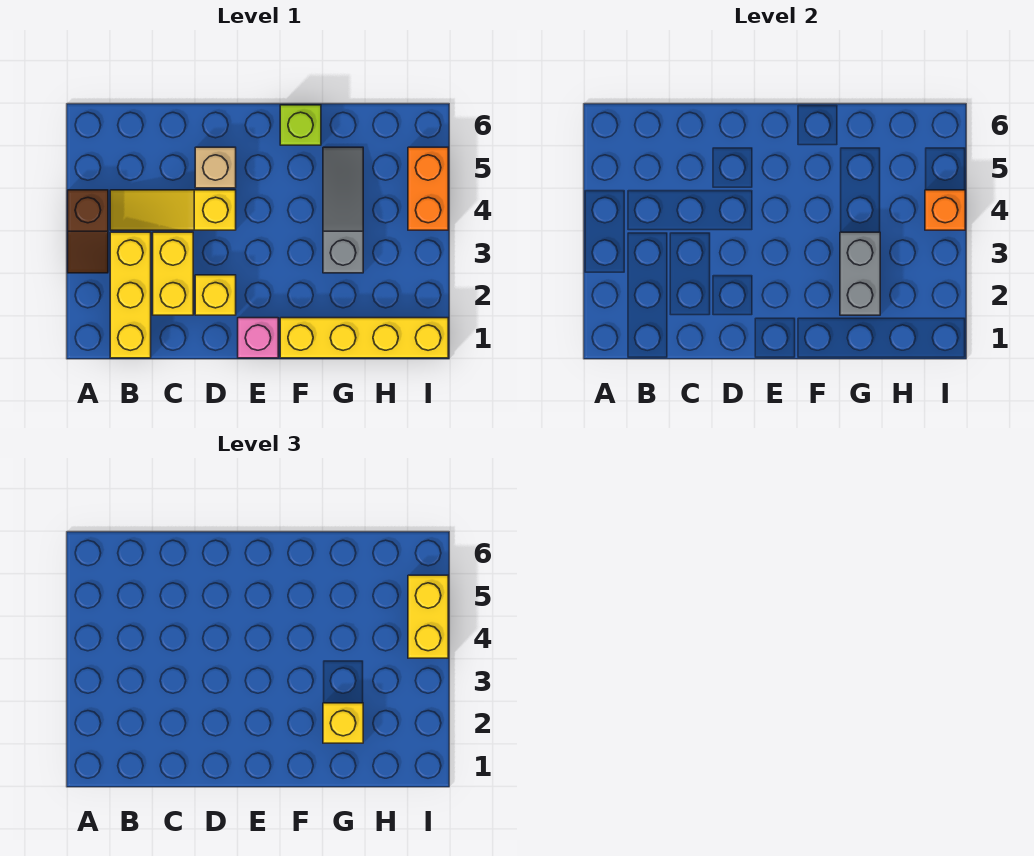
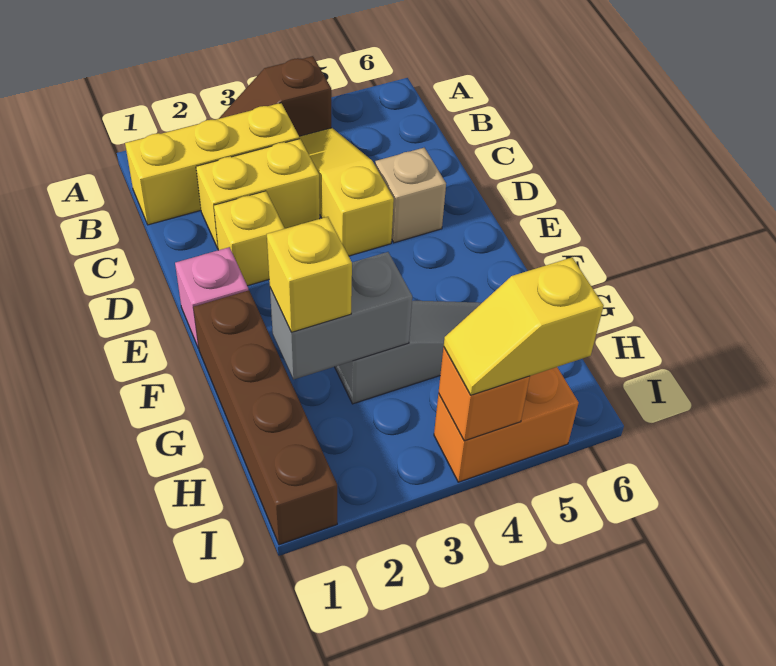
yellow 1x4 brick [280,318,448,358] -> brown 1x4 brick [193,290,337,545]
lime 1x1 brick [280,105,321,145] -> none
yellow 1x2 brick [408,575,448,658] -> yellow 1x2 slope [444,258,604,395]

